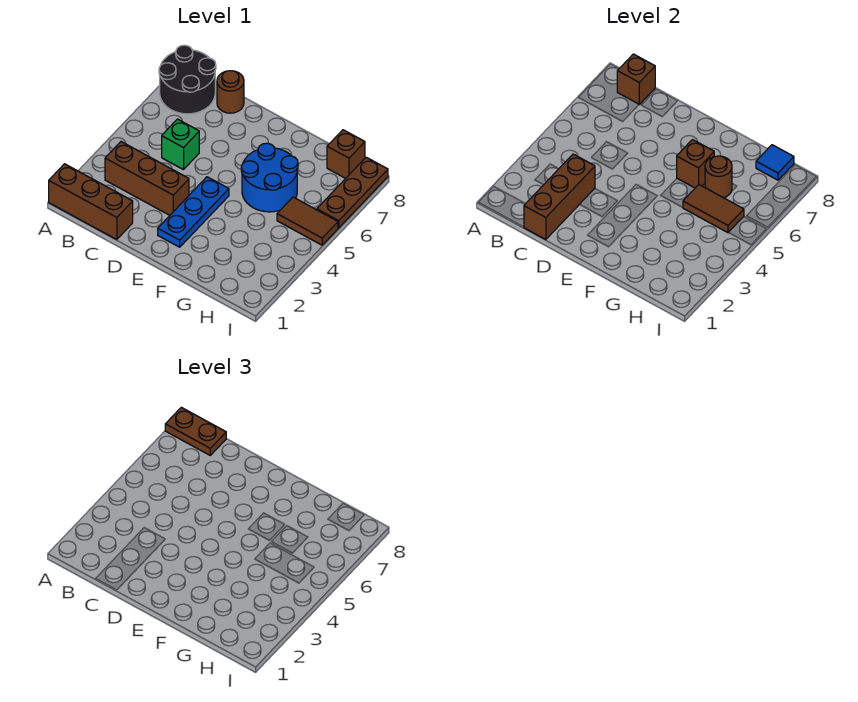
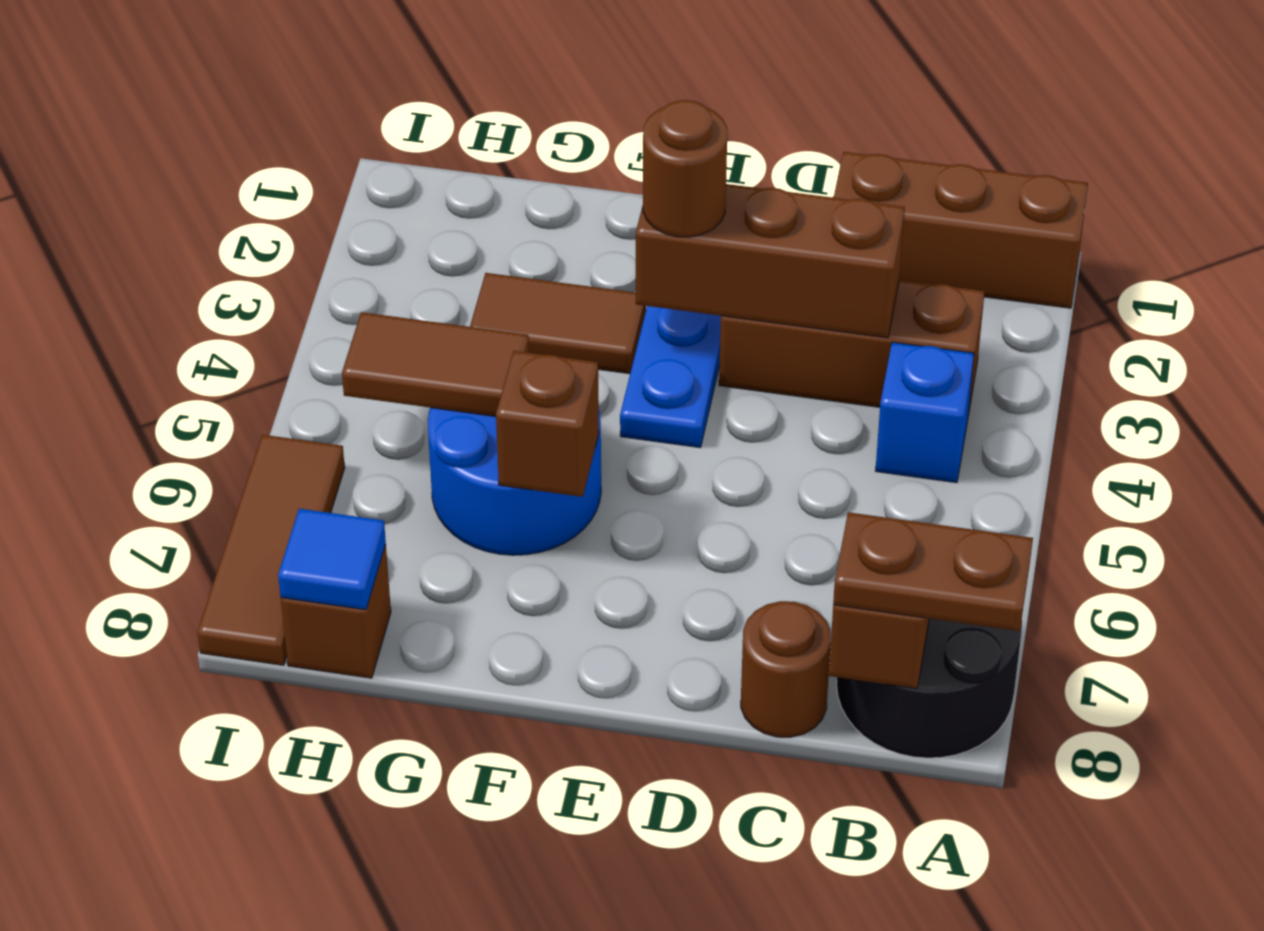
none -> blue 1x1 brick [875,342,974,483]
brown 1x3 brick [524,154,595,240] -> brown 1x3 brick turned to [636,184,905,338]
green 1x1 brick [162,119,199,170] -> none
brown 1x1 round brick [705,156,732,198] -> brown 1x1 round brick moved to [643,100,727,237]
brown 1x2 tile [277,197,338,245] -> brown 1x2 tile moved to [470,273,646,374]
brown 1x3 plate [317,157,388,228] -> brown 1x3 tile [198,435,345,665]

